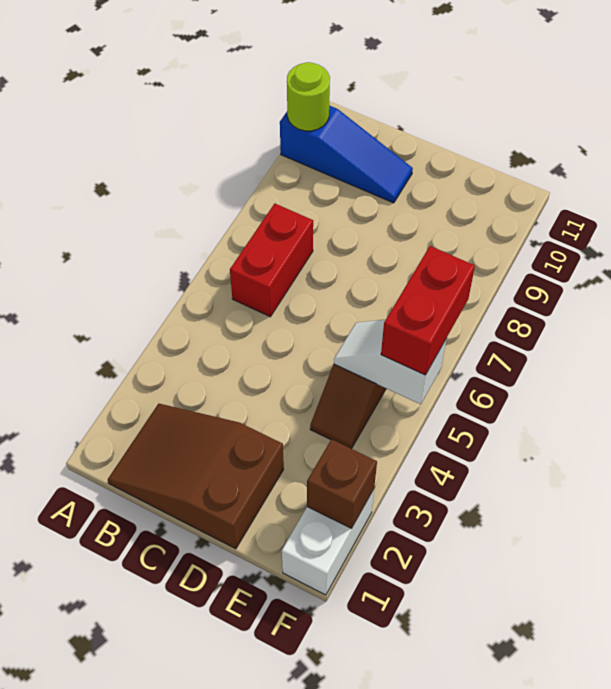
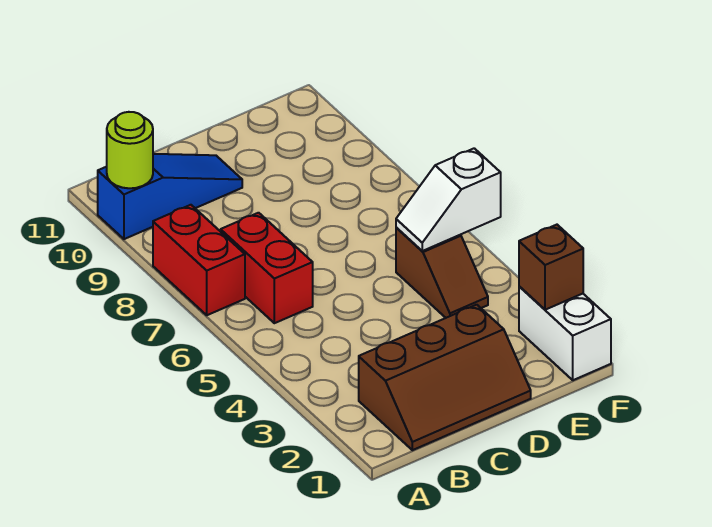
brown 2x3 slope [108,404,284,549] -> brown 2x3 slope turned to [359,305,531,450]
red 1x2 brick [381,246,475,375] -> red 1x2 brick moved to [153,205,245,315]

